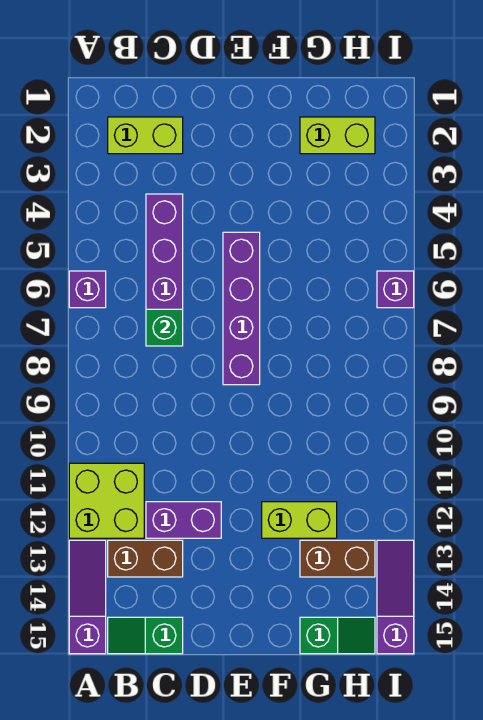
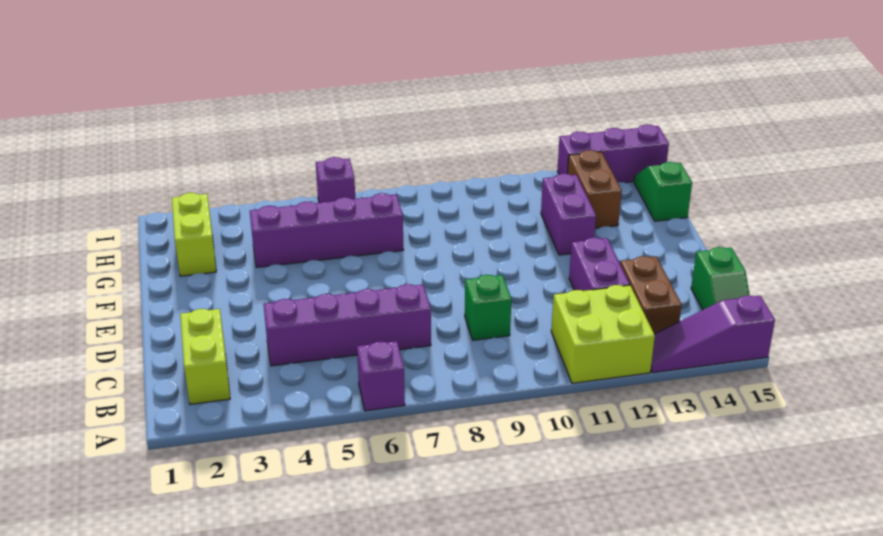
green 1x1 brick [146,309,183,346] -> green 1x1 brick moved to [465,275,511,340]
purple 1x4 brick [223,232,260,385] -> purple 1x4 brick moved to [250,193,404,267]
lime 1x2 brick [262,502,337,538] -> purple 1x2 brick [541,174,596,255]
purple 1x3 slope [377,540,414,654] -> purple 1x3 brick [557,124,669,183]

